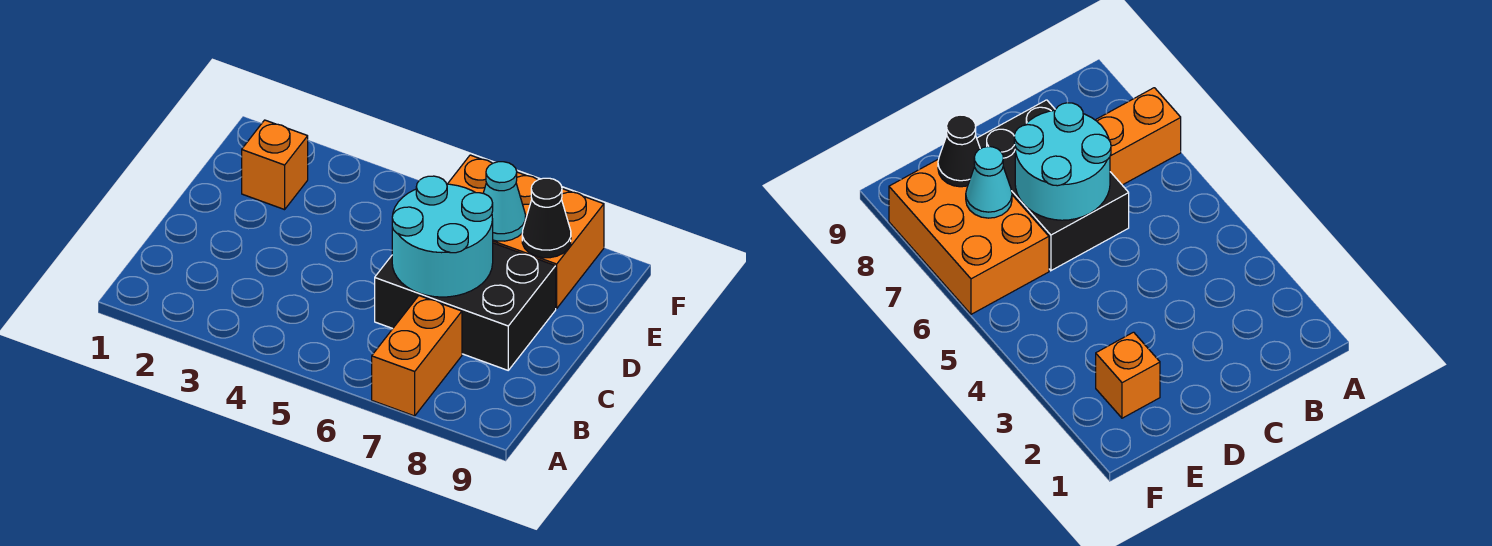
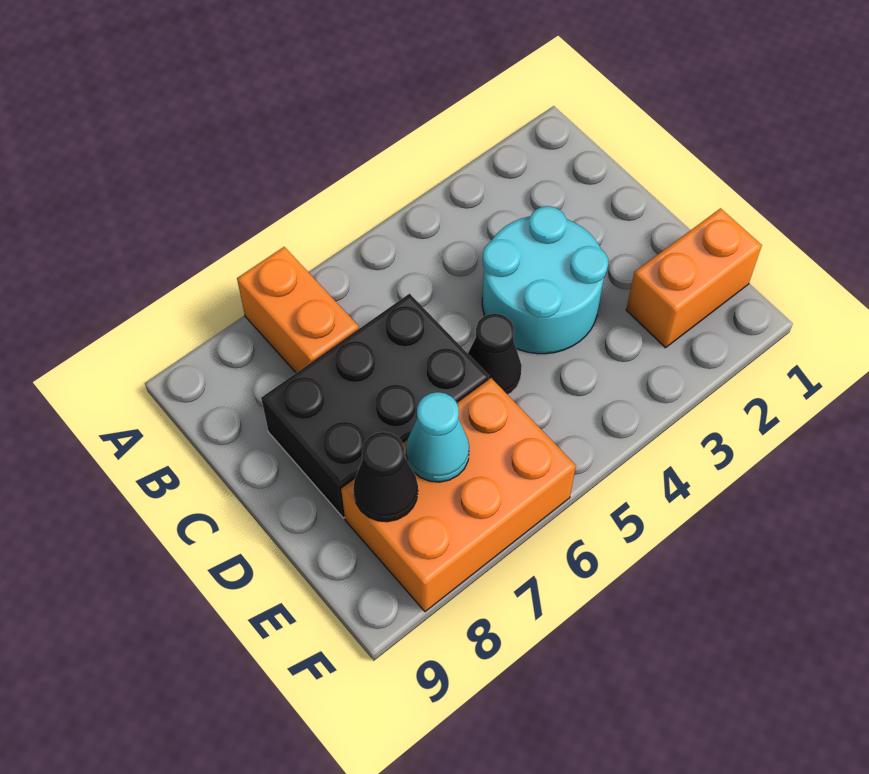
cyan 2x2 round brick [392,176,493,297] -> cyan 2x2 round brick moved to [482,206,608,354]
none -> black 1x1 cone [468,313,522,395]
orange 1x1 brick [242,120,308,210] -> orange 1x2 brick [626,208,762,348]

